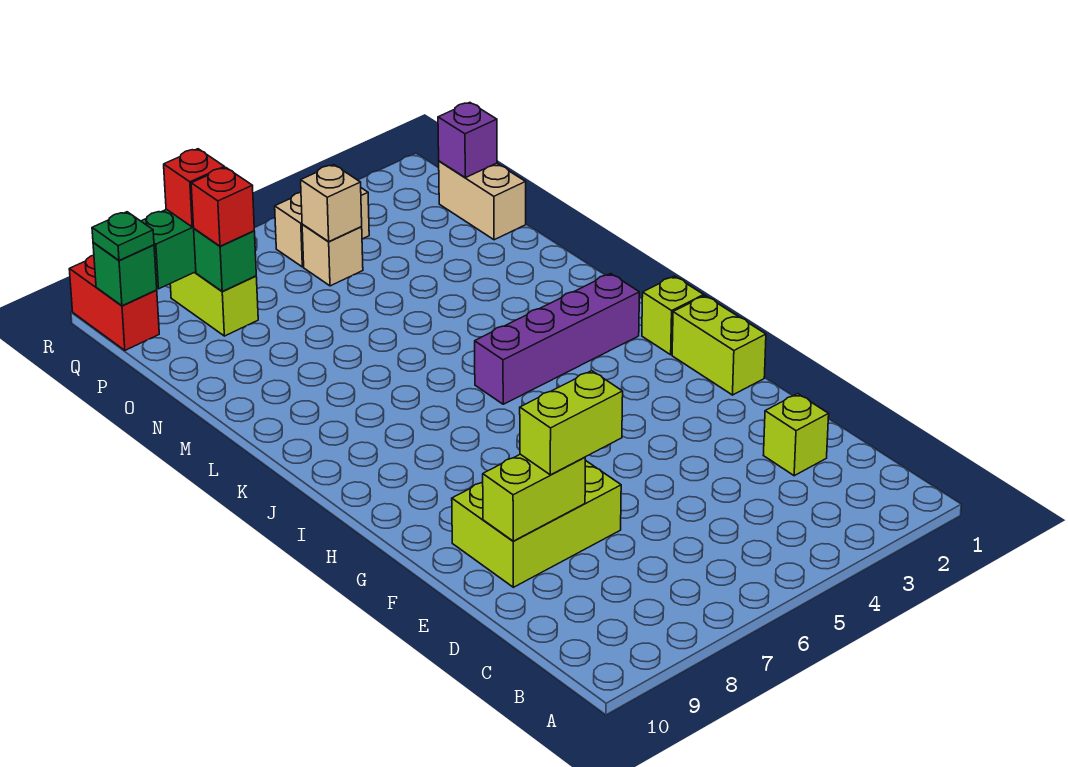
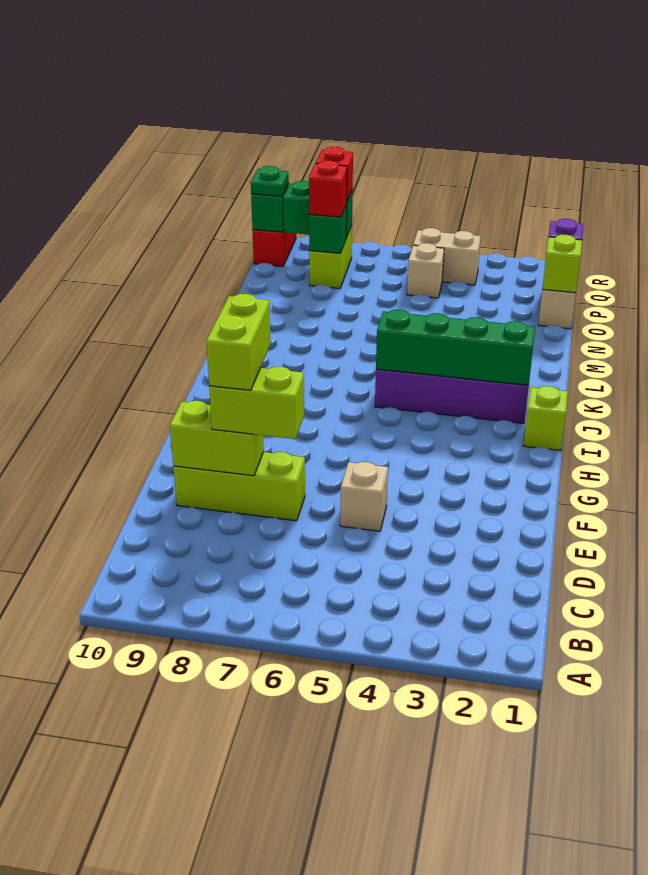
lime 1x1 brick [763,394,829,476] -> lime 1x1 brick moved to [542,235,582,293]
lime 2x3 brick [452,460,621,587] -> lime 1x3 brick [173,452,305,521]
lime 1x2 brick [672,296,766,395] -> lime 1x2 brick moved to [206,294,271,390]
none -> green 1x4 brick [376,309,535,385]
tan 1x1 brick [301,165,362,241] -> tan 1x1 brick moved to [340,462,388,531]

